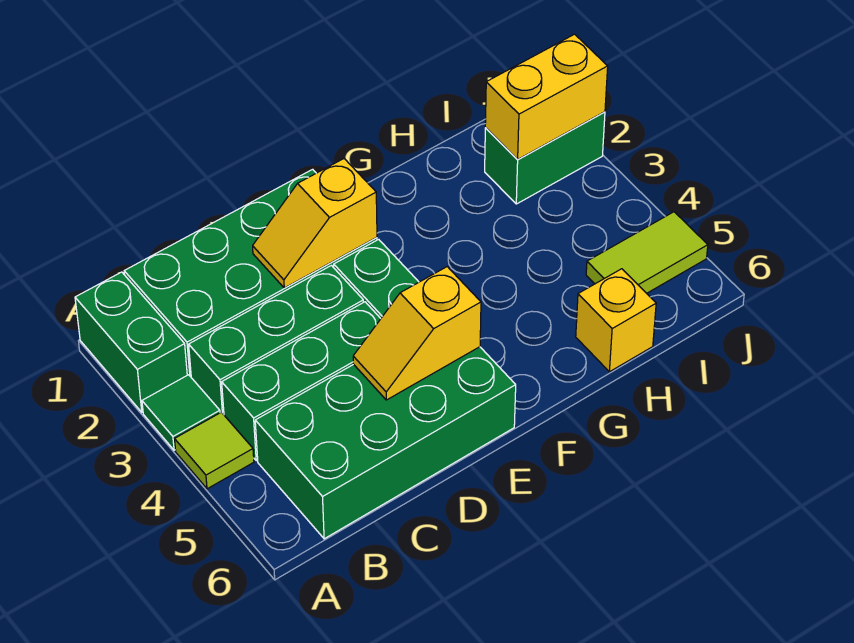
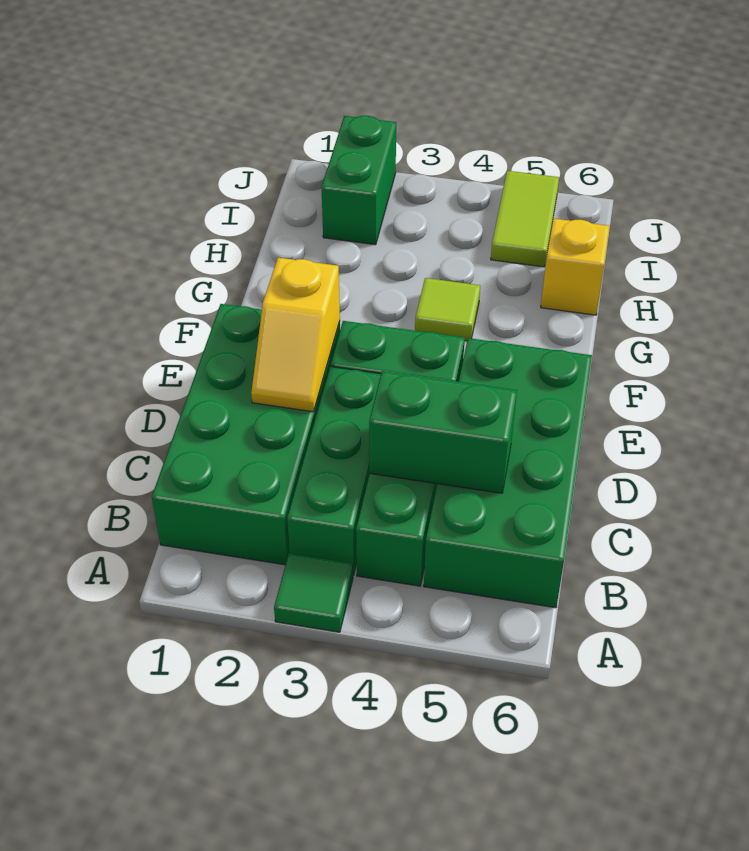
green 1x2 brick [75,272,187,412] -> green 1x2 brick moved to [369,371,517,493]
lime 1x1 tile [175,412,254,489] -> lime 1x1 tile moved to [415,278,480,341]
yellow 1x2 slope [353,267,481,400] -> none
yellow 1x2 brick [485,34,608,160] -> none

